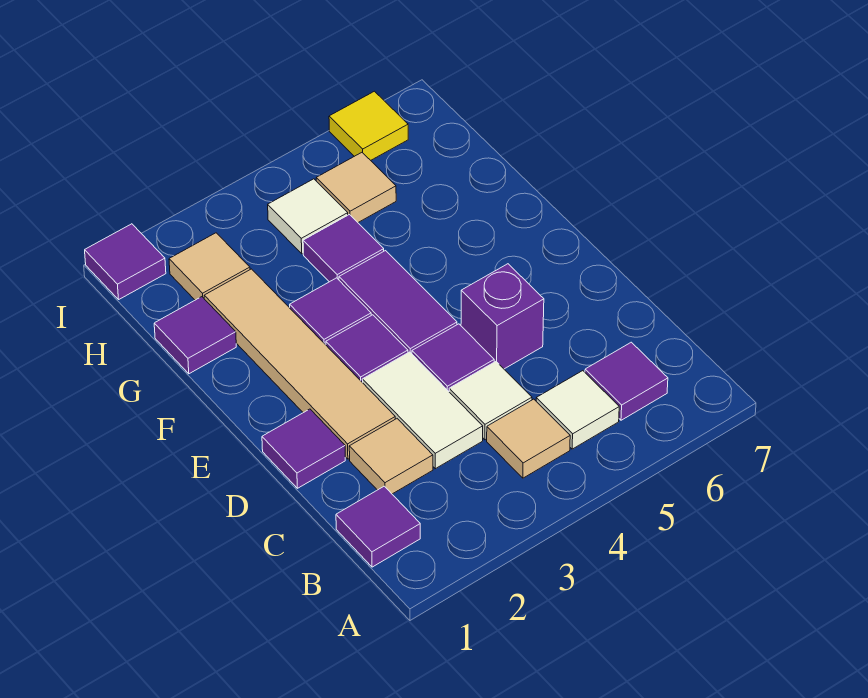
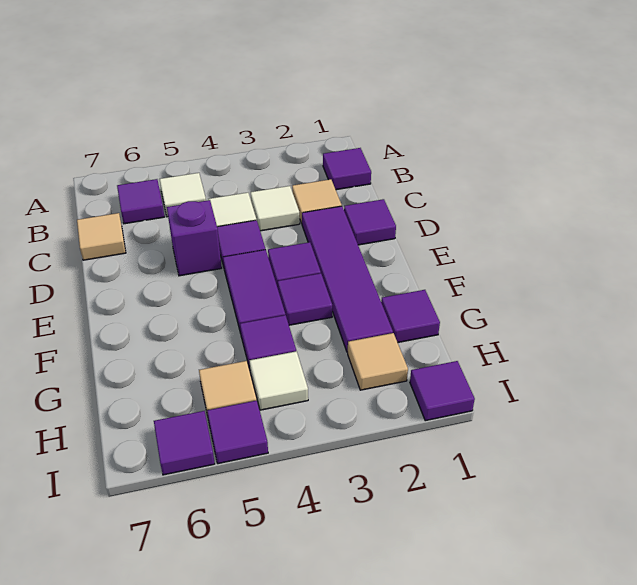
tan 1x1 tile [487,399,570,478] -> tan 1x1 tile moved to [77,213,126,260]
white 1x2 tile [362,352,483,469] -> white 1x1 tile [250,186,300,231]
tan 1x4 tile [204,269,395,459] -> purple 1x4 tile [302,206,393,352]
none -> purple 1x1 tile [207,401,268,464]
yellow 1x1 tile [329,91,408,160] -> purple 1x1 tile [154,411,215,475]

